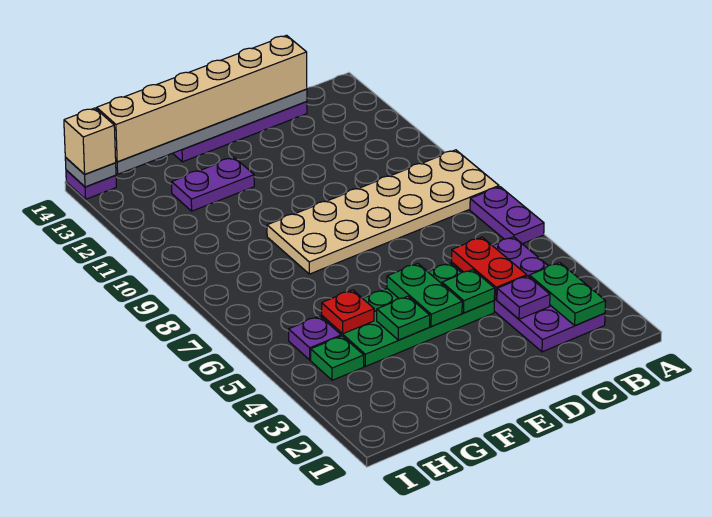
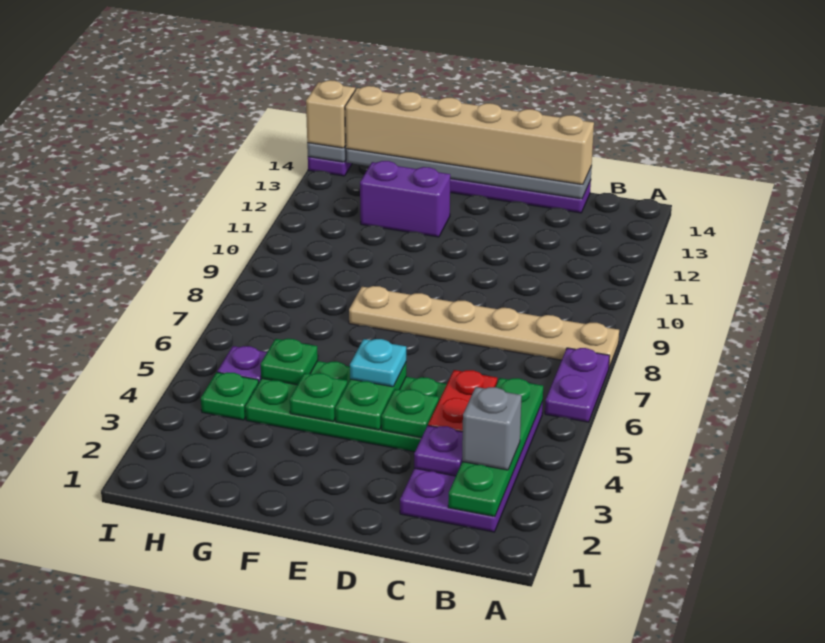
tan 2x6 plate [267,150,499,274] -> tan 1x6 plate [349,286,619,367]
green 1x2 plate [529,263,606,326] -> green 1x4 plate [448,378,543,517]
none -> grey 1x1 brick [462,387,522,470]
none -> cyan 1x1 plate [350,339,406,387]
purple 1x2 plate [172,157,254,211] -> purple 1x2 brick [360,161,450,237]
red 1x1 plate [322,290,374,334] -> green 1x1 plate [261,339,318,385]

